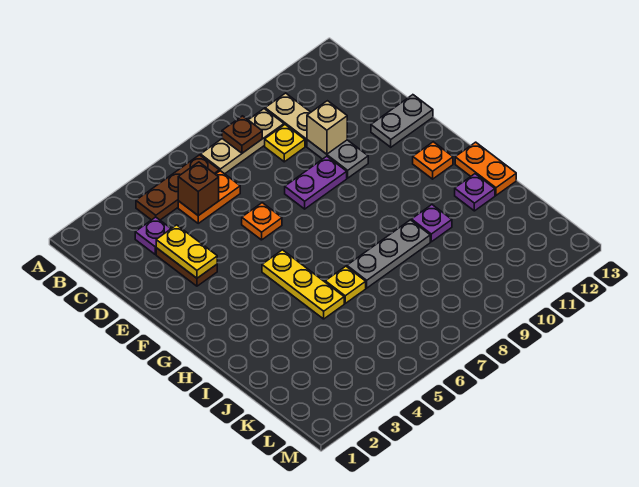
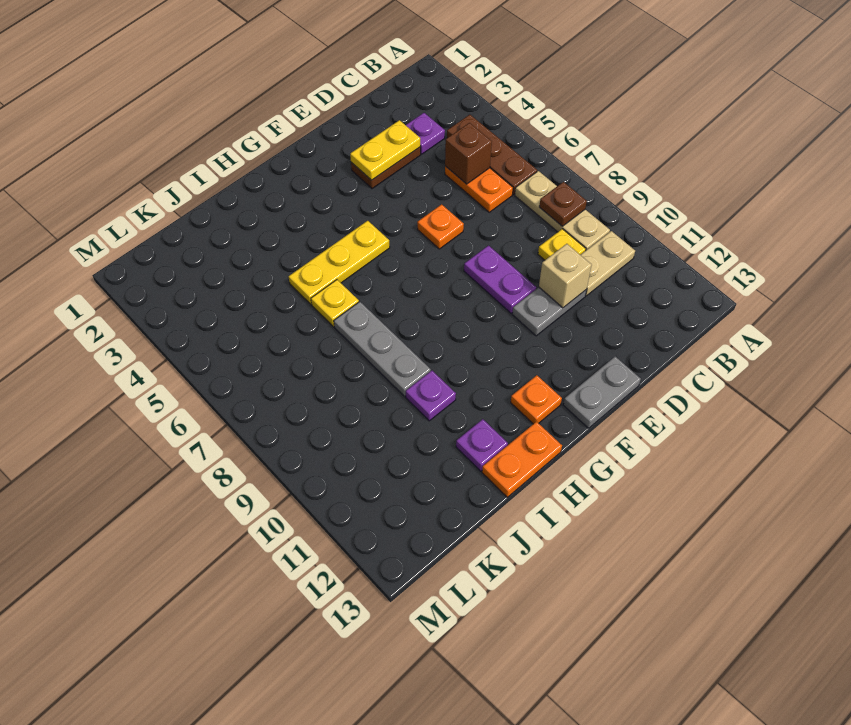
grey 1x2 plate [371,95,433,147] -> grey 1x2 plate turned to [563,356,641,428]

